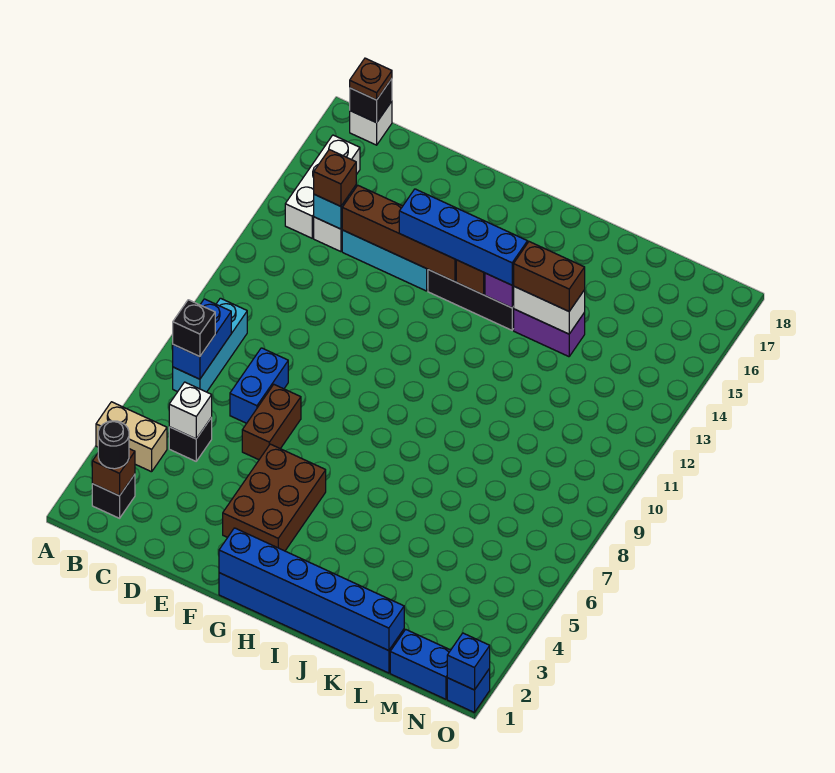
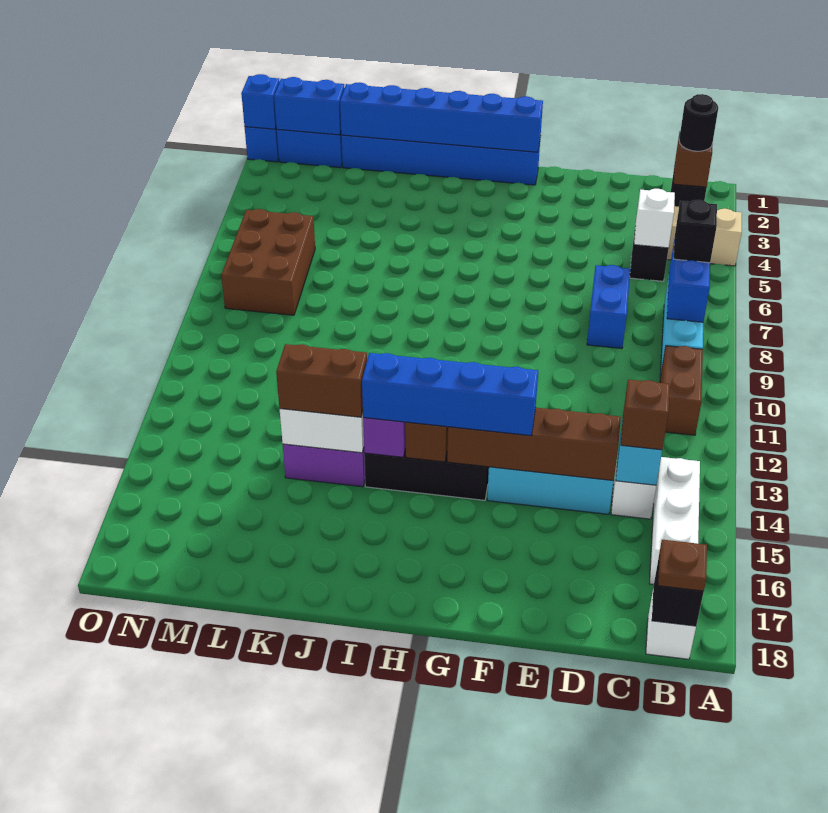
brown 1x2 brick [242,385,301,460] -> brown 1x2 brick moved to [660,346,703,435]
brown 2x3 brick [223,444,326,551] -> brown 2x3 brick moved to [221,209,315,315]
none -> blue 1x2 brick [274,77,344,135]

